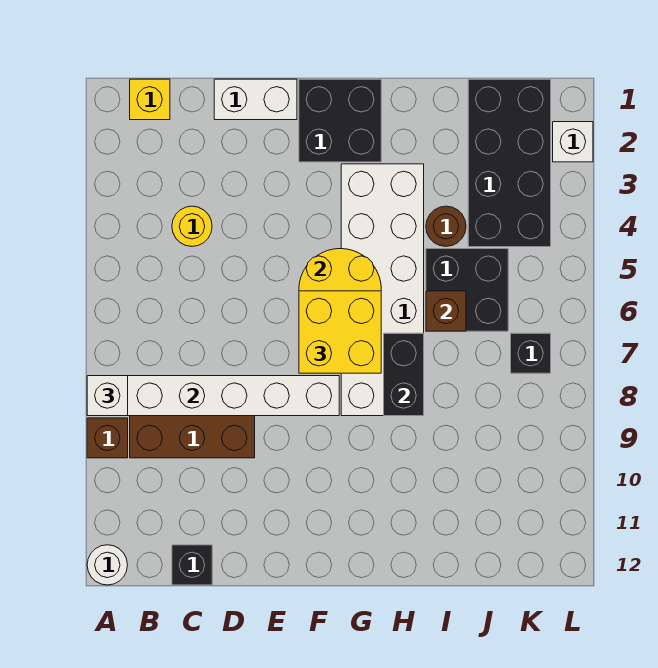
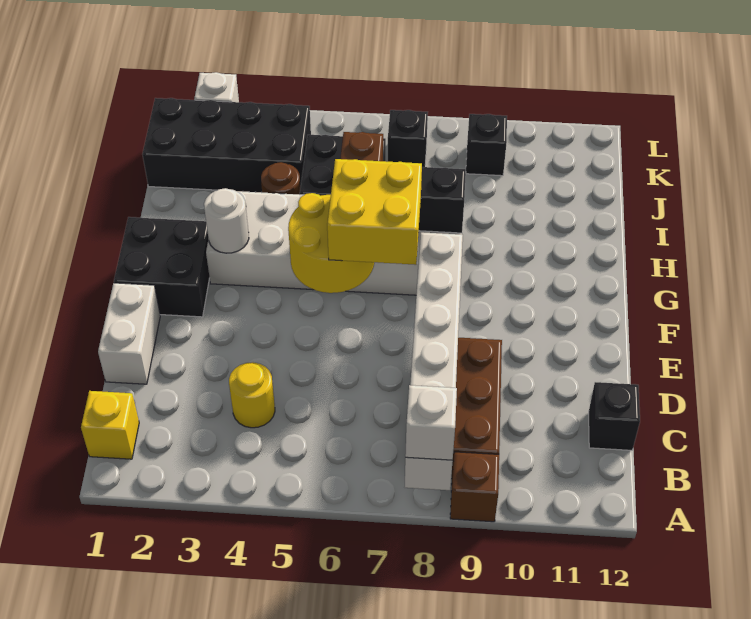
white 1x1 round brick [87,545,127,585] -> white 1x1 round brick moved to [204,188,249,253]
none -> black 1x1 brick [466,114,507,176]

